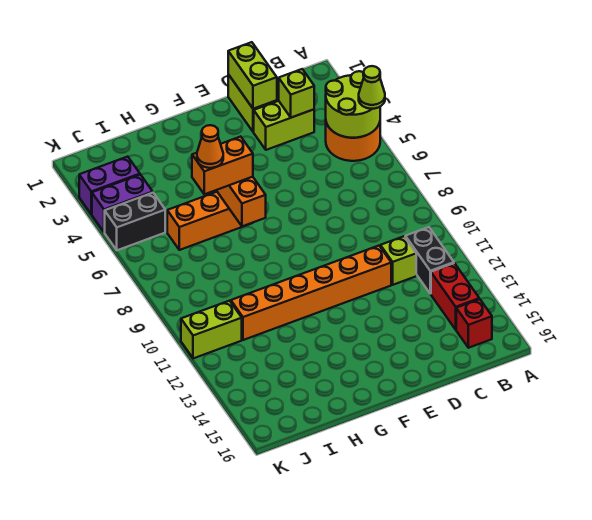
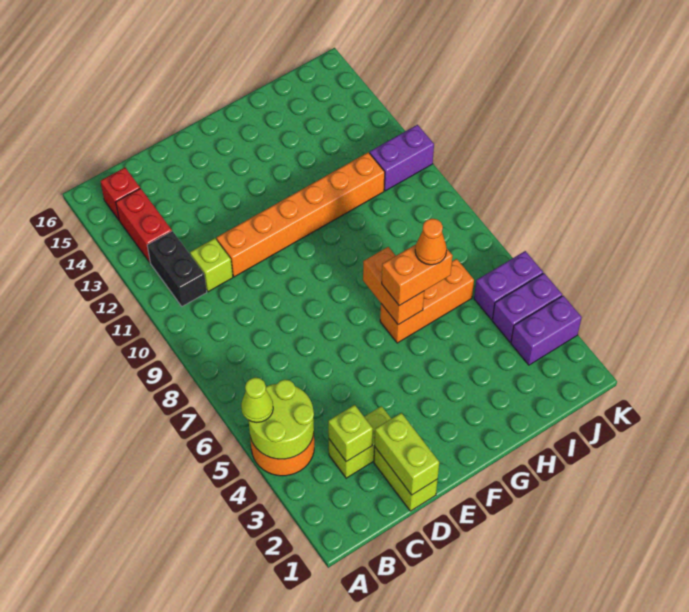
black 1x2 brick [105,193,165,250] -> purple 1x2 brick [474,251,543,320]
lime 1x2 brick [181,301,242,358] -> purple 1x2 brick [370,125,434,191]

